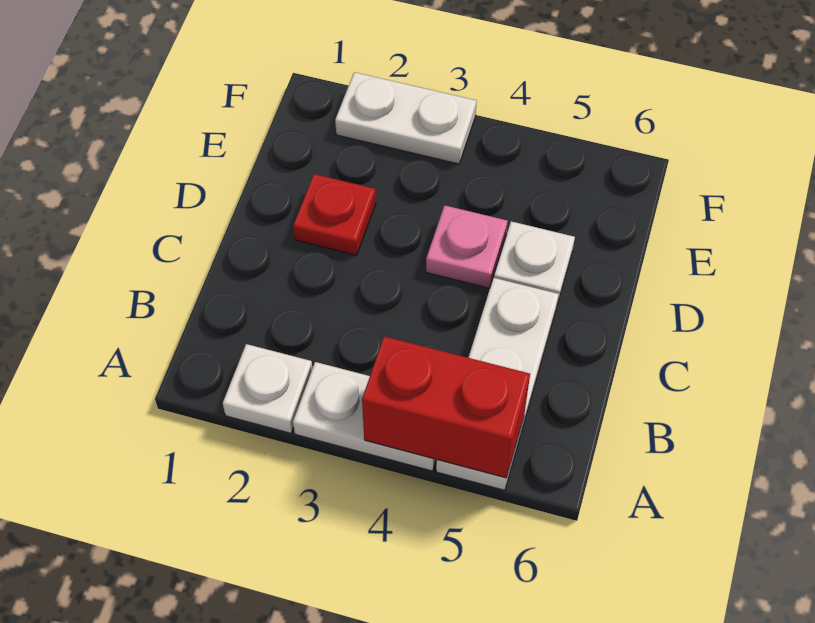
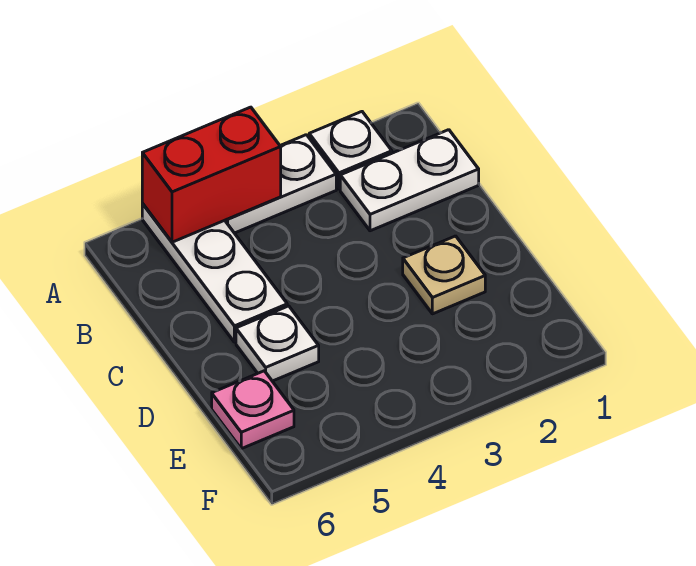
red 1x1 plate [293,174,376,255] -> tan 1x1 plate [403,236,485,314]
pink 1x1 plate [426,205,508,288] -> pink 1x1 plate moved to [212,371,294,449]
white 1x2 plate [335,72,477,164] -> white 1x2 plate moved to [340,130,479,231]

